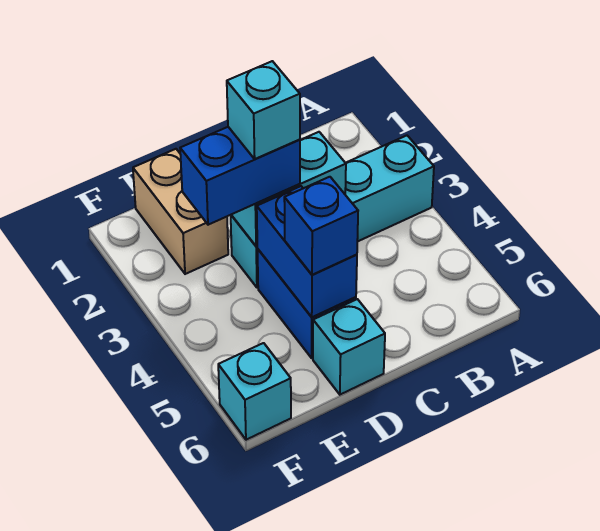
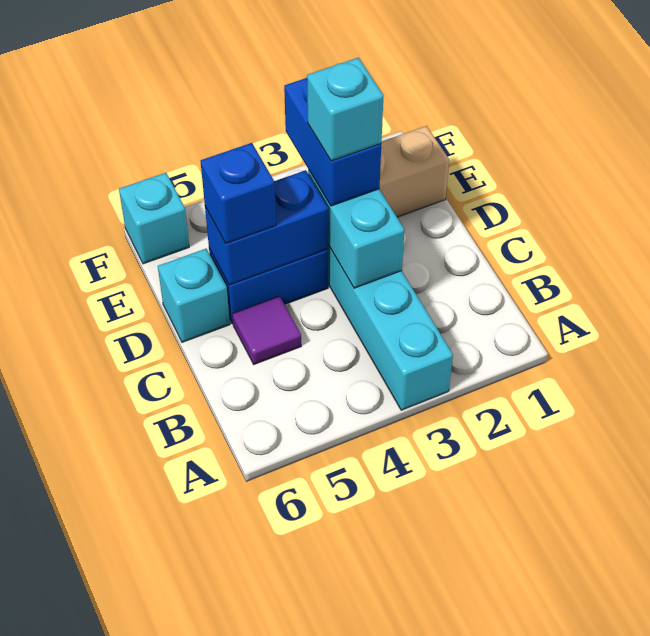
none -> purple 1x1 tile [232,296,301,364]

